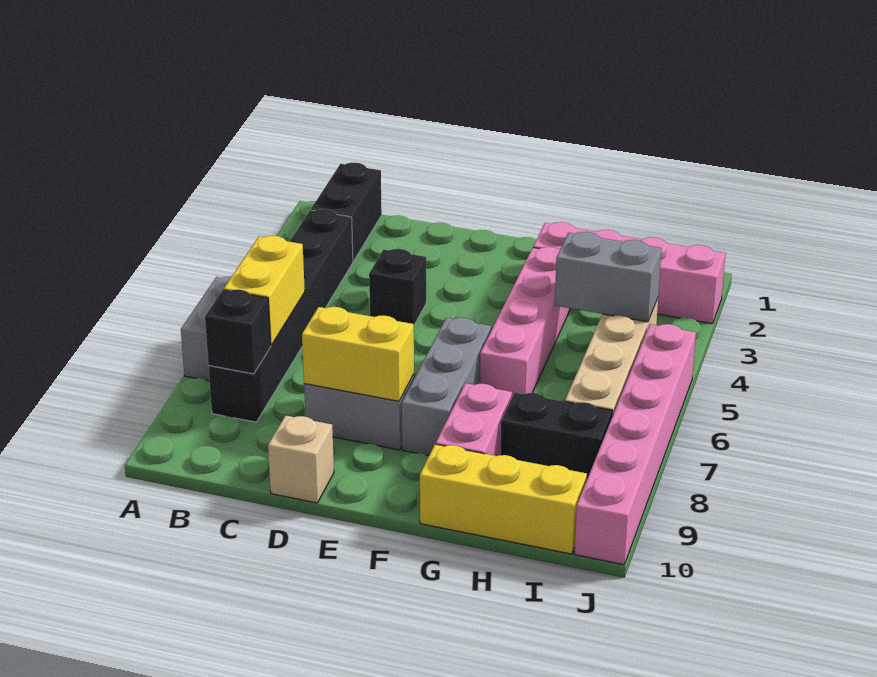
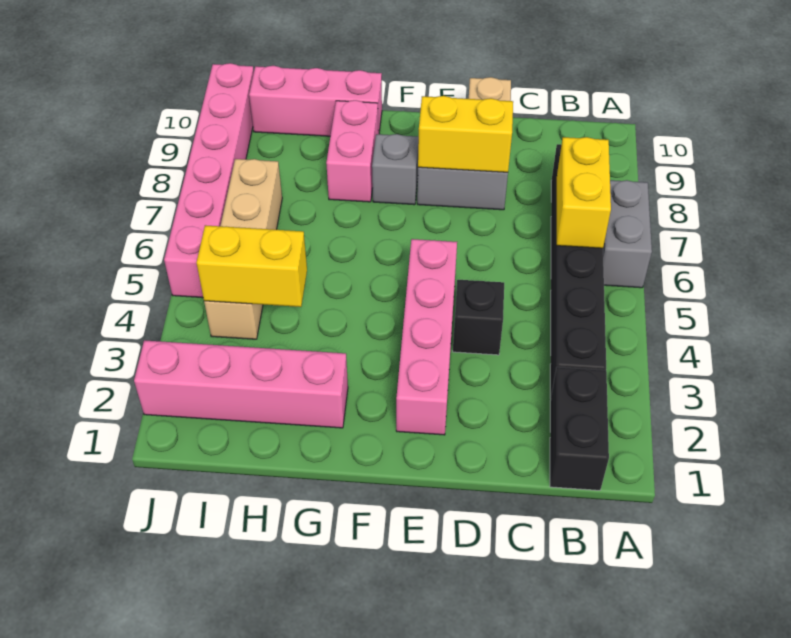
black 1x1 brick [205,289,271,374] -> none
grey 1x3 brick [402,318,491,456] -> grey 1x1 brick [372,134,419,205]
pink 1x4 brick [480,247,571,397] -> pink 1x4 brick moved to [396,239,457,435]
yellow 1x3 brick [420,444,587,554] -> pink 1x3 brick [249,66,382,136]
grey 1x2 brick [555,232,662,322] -> yellow 1x2 brick [196,225,307,307]
black 1x2 brick [500,392,612,479] -> none

